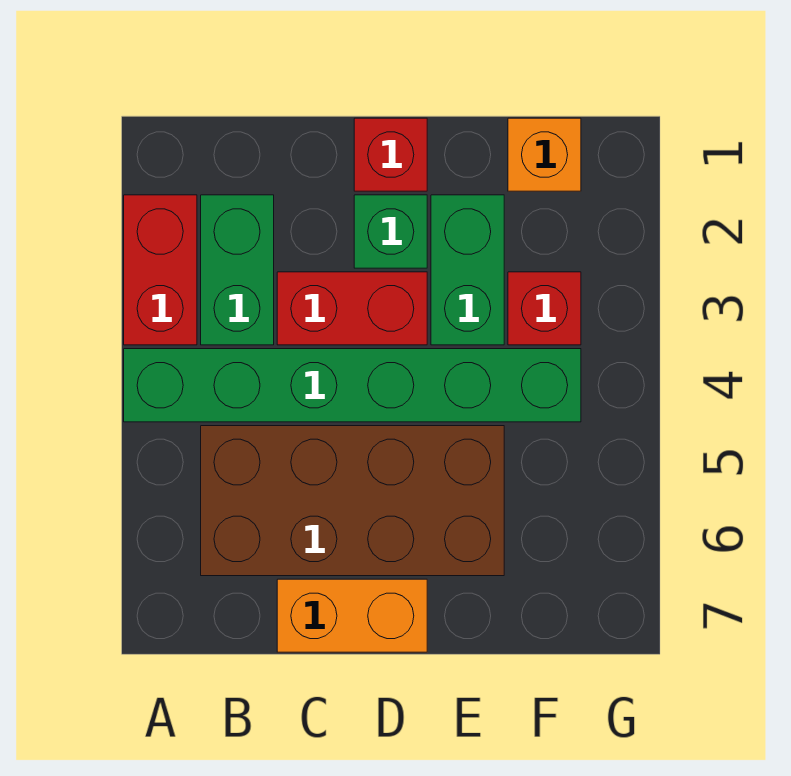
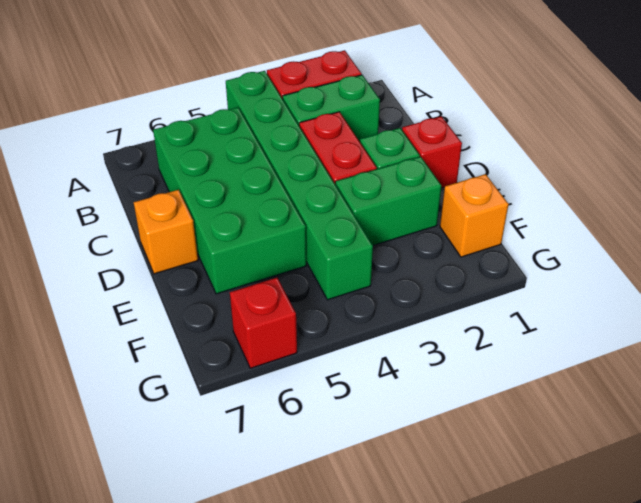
brown 2x4 brick [201,426,504,576] -> green 2x4 brick [153,107,306,294]
orange 1x2 brick [277,579,427,652] -> orange 1x1 brick [134,190,198,274]
red 1x1 brick [508,272,581,345] -> red 1x1 brick moved to [230,278,297,368]

